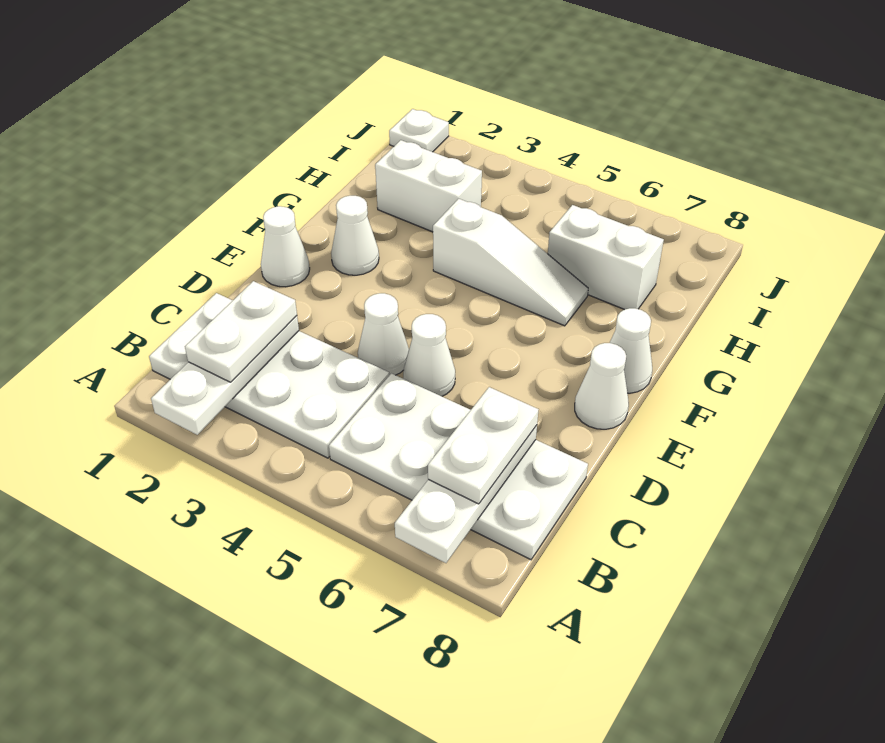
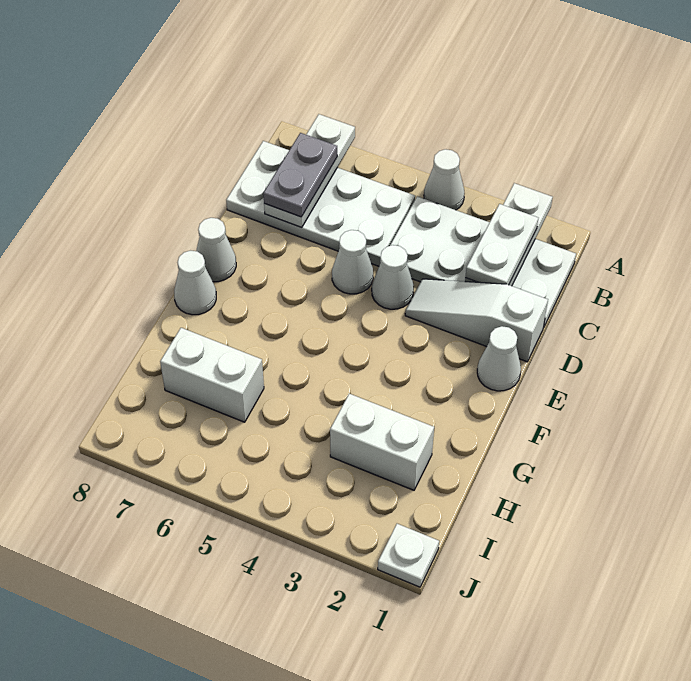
white 1x2 plate [428,387,539,504] -> grey 1x2 plate [263,133,337,217]
white 1x1 cone [331,196,379,275] -> white 1x1 cone moved to [424,149,465,210]
white 1x3 slope [433,199,588,326] -> white 1x3 slope moved to [405,279,548,362]

